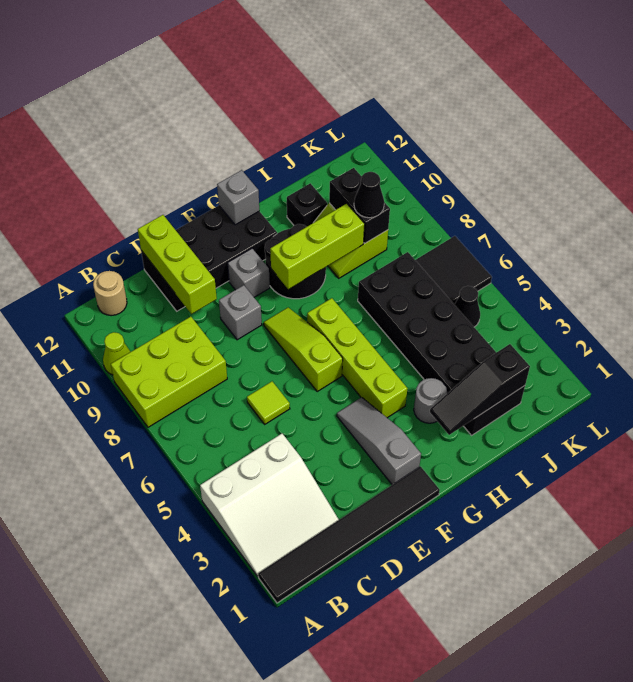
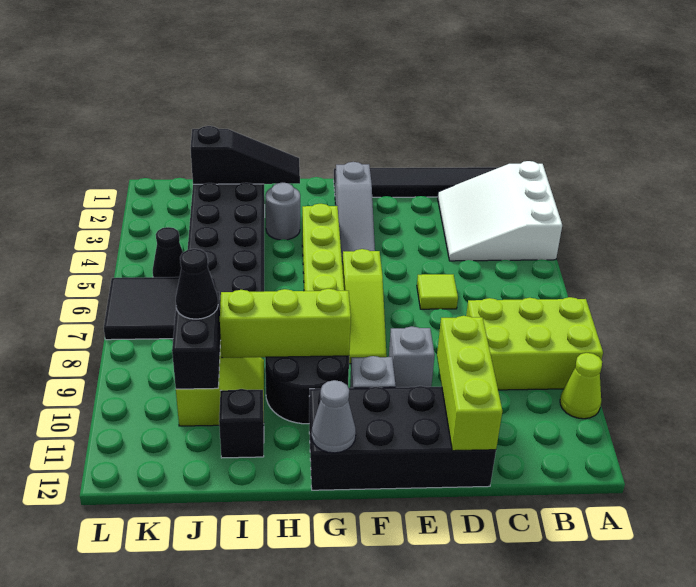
white 3x3 slope [200,434,339,576] -> white 3x3 slope turned to [438,161,562,261]
tan 1x1 round brick [93,271,127,316] -> none
grey 1x1 brick [217,170,259,225] -> grey 1x1 cone [311,380,356,453]

